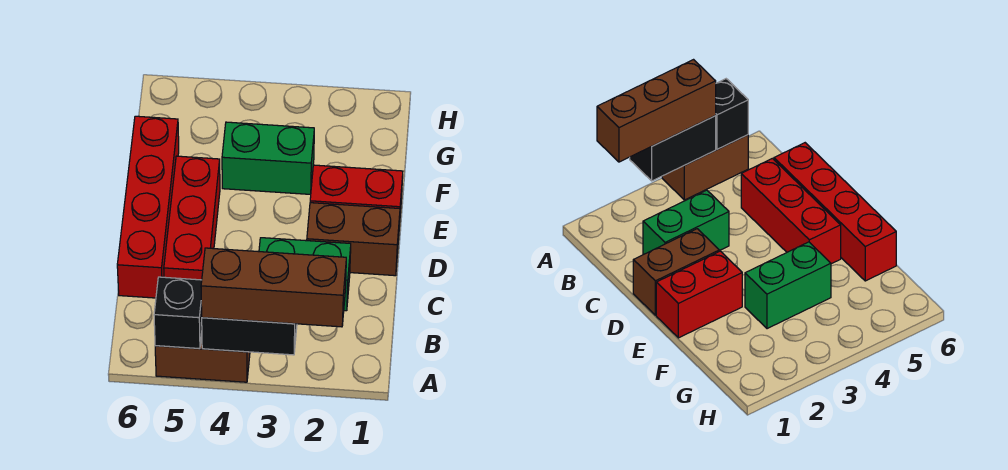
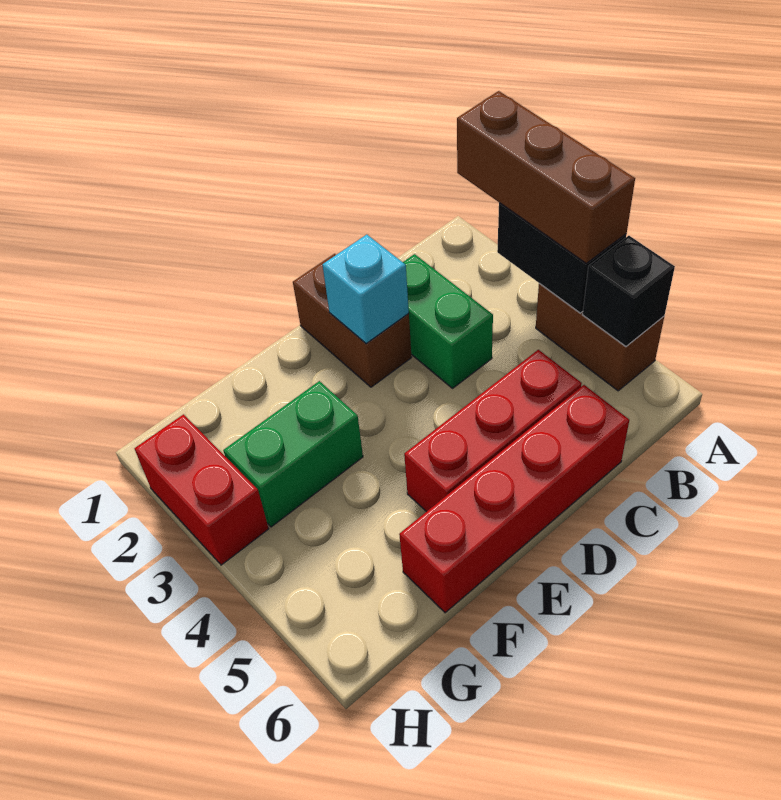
none -> cyan 1x1 brick [322,235,409,344]
red 1x2 brick [310,165,403,227] -> red 1x2 brick moved to [134,414,269,565]
green 1x2 brick [222,122,314,194] -> green 1x2 brick turned to [223,381,363,527]

